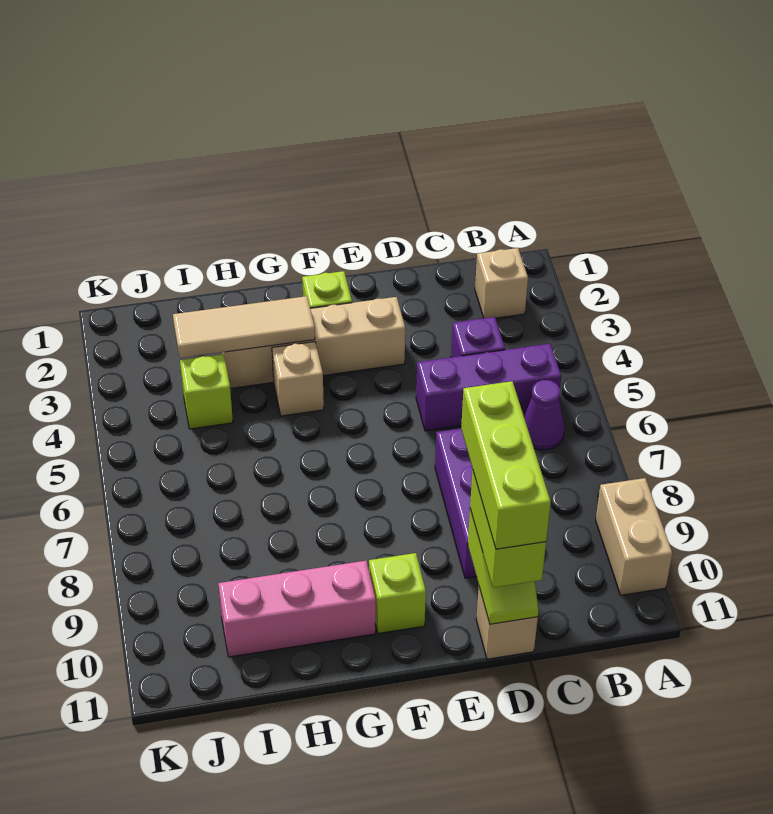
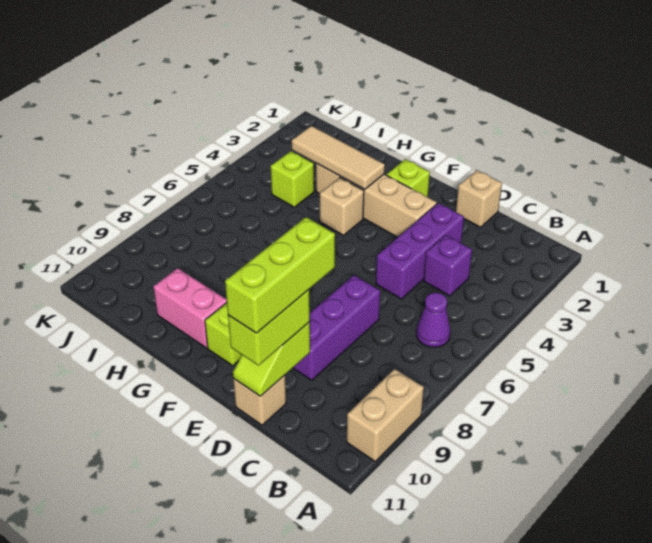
tan 1x1 brick [475,248,528,318] -> tan 1x1 brick moved to [456,170,502,227]
purple 1x3 brick [416,344,561,431] -> purple 1x3 brick turned to [376,203,464,299]
pink 1x3 brick [218,561,376,657] -> pink 1x2 brick [153,268,227,348]

